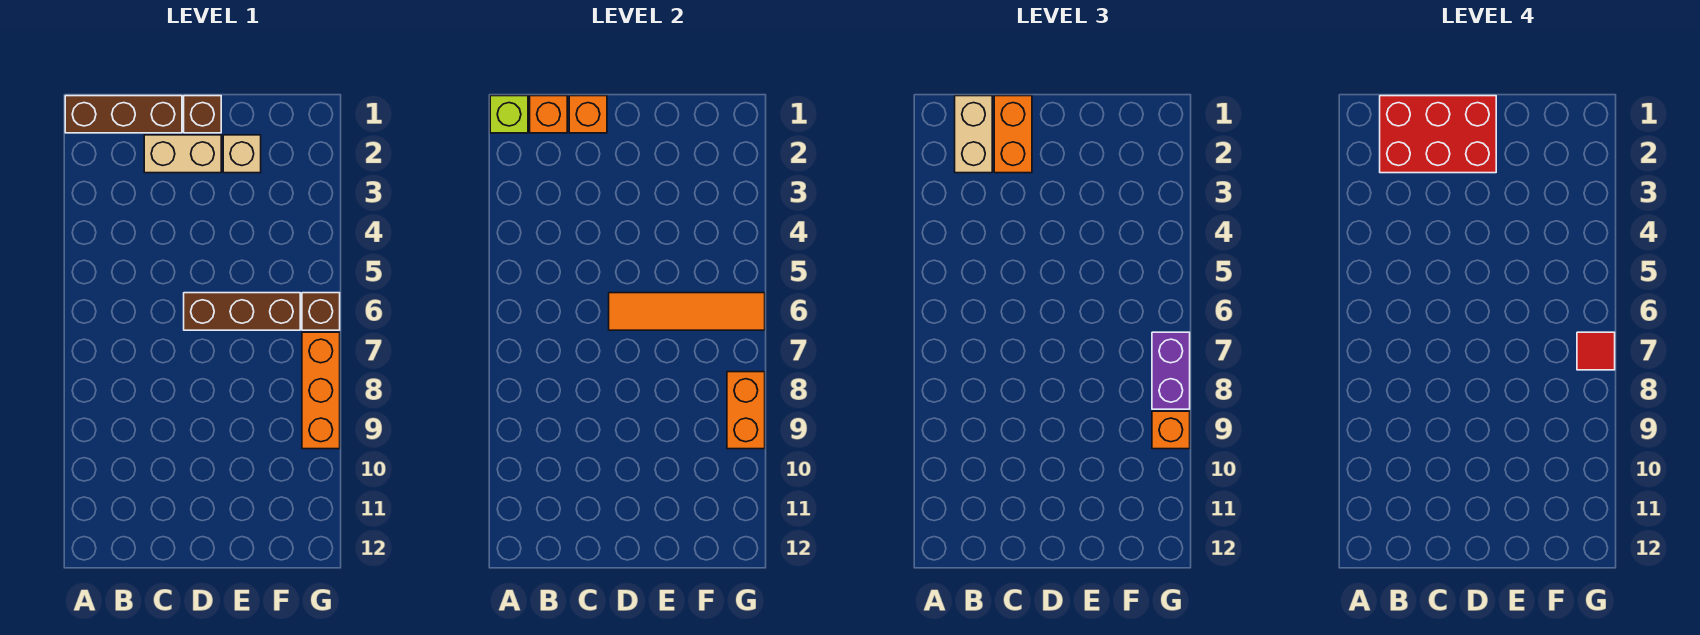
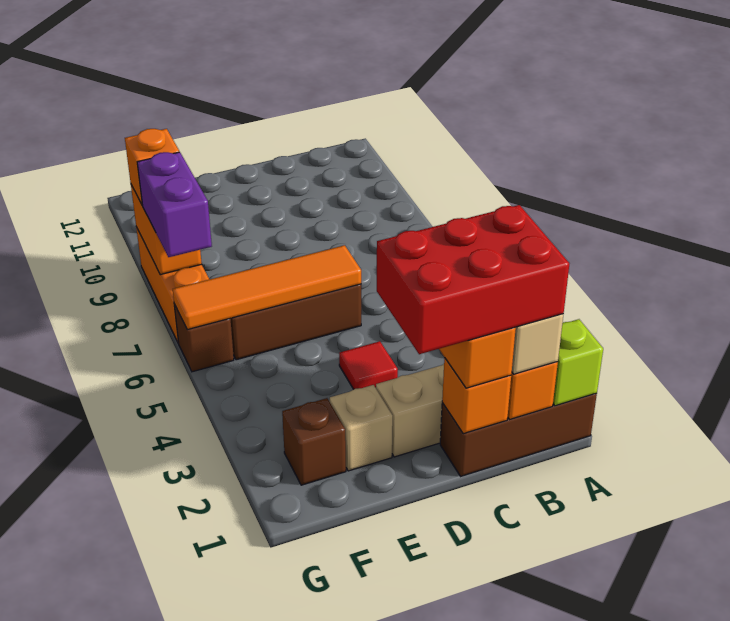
brown 1x1 brick [184,96,221,133] -> brown 1x1 brick moved to [282,398,346,485]
red 1x1 tile [1577,332,1615,370] -> red 1x1 tile moved to [339,341,398,389]

